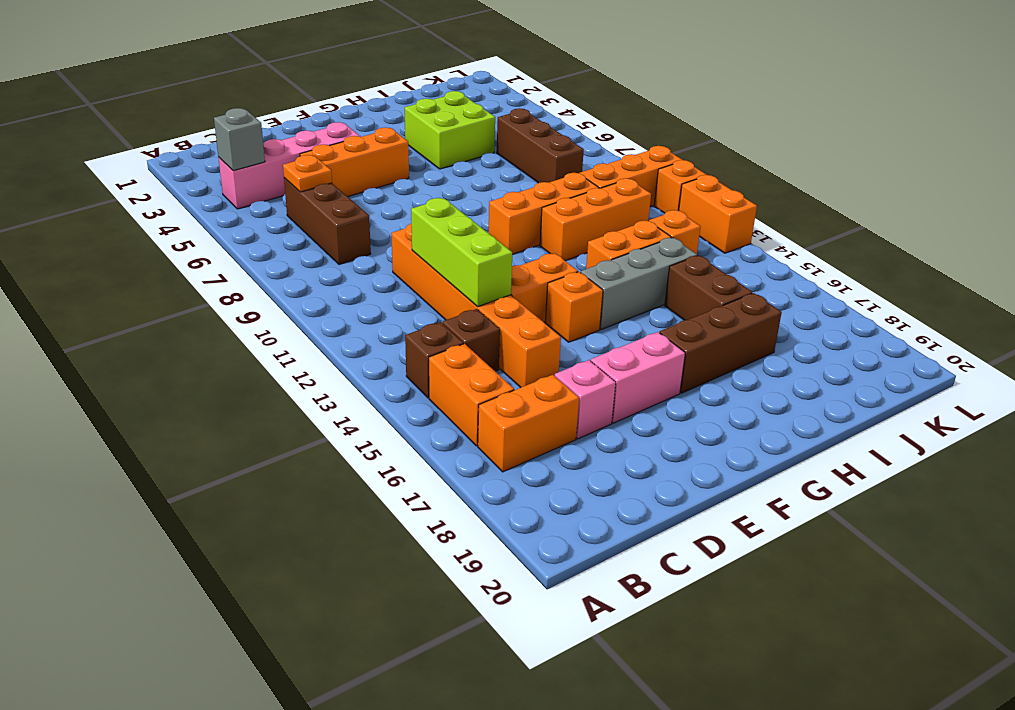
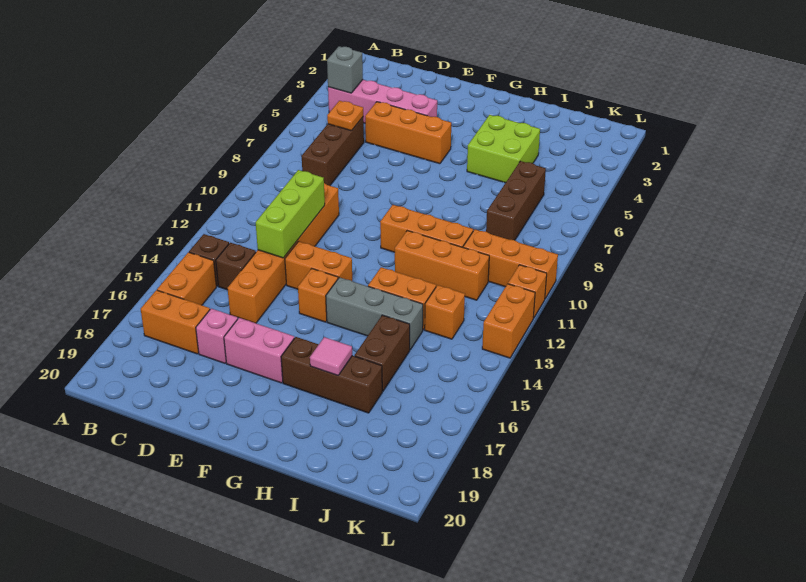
none -> pink 1x1 tile [310,337,352,375]

